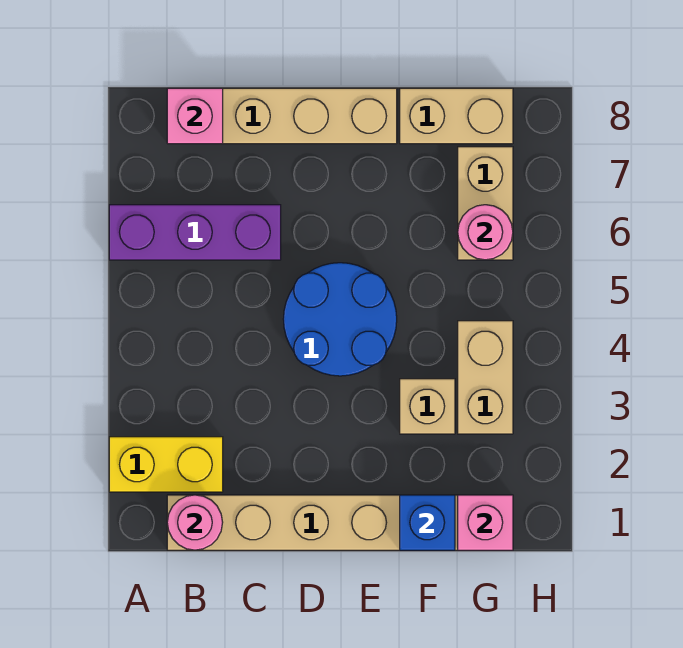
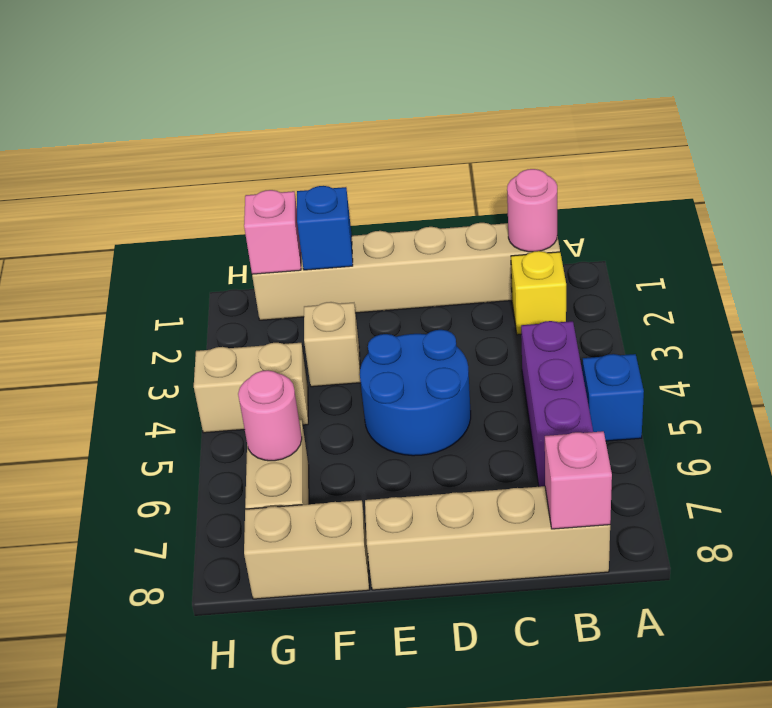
yellow 1x2 brick [109,437,223,492] -> yellow 1x1 brick [511,251,566,335]
none -> blue 1x1 brick [582,354,644,441]
purple 1x3 brick [109,205,281,260] -> purple 1x3 brick turned to [521,321,593,487]
tan 1x2 brick [458,321,513,434] -> tan 1x2 brick turned to [194,343,308,433]

